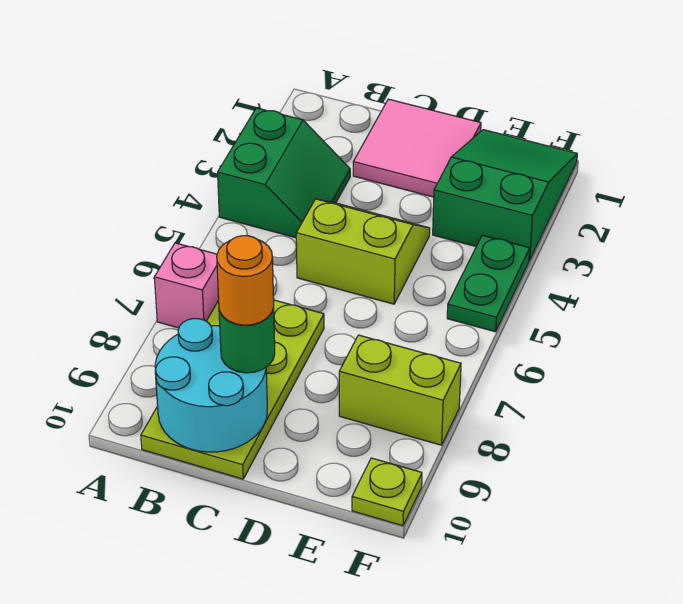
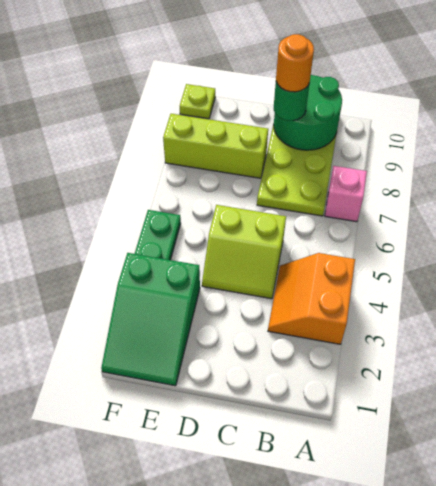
green 2x2 slope [218,108,350,238] -> orange 2x2 slope [268,253,355,344]
cyan 2x2 round brick [155,319,267,452] -> green 2x2 round brick [274,75,342,150]
pink 2x2 tile [353,99,481,197] -> none
lime 1x2 brick [339,335,461,445] -> lime 1x3 brick [163,114,268,178]

